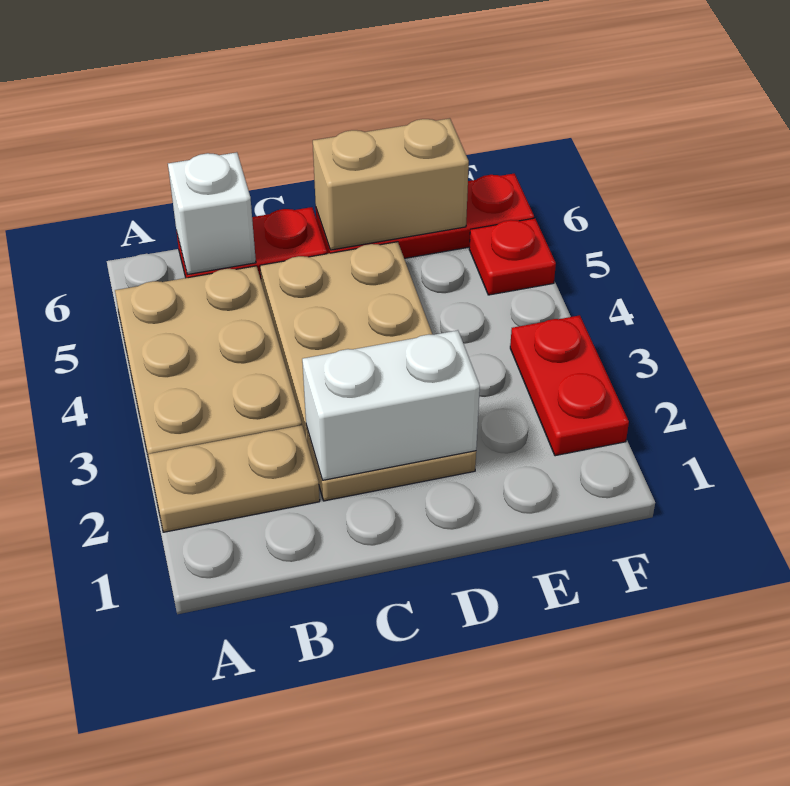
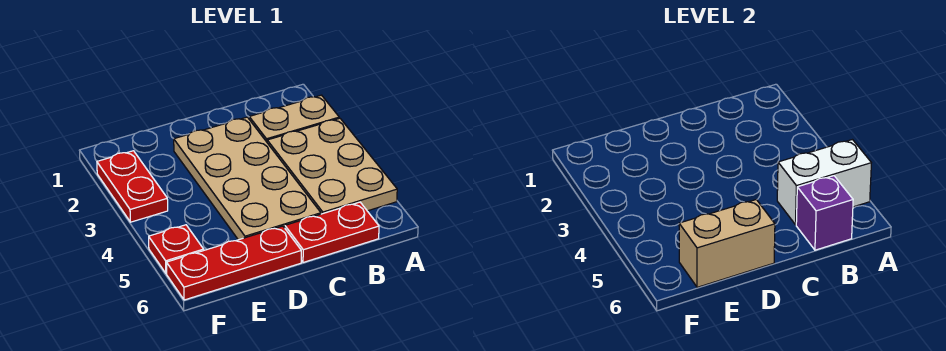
white 1x1 brick [168,152,256,275] -> purple 1x1 brick [796,176,853,250]
white 1x2 brick [302,330,480,480] -> white 1x2 brick moved to [777,140,871,225]

